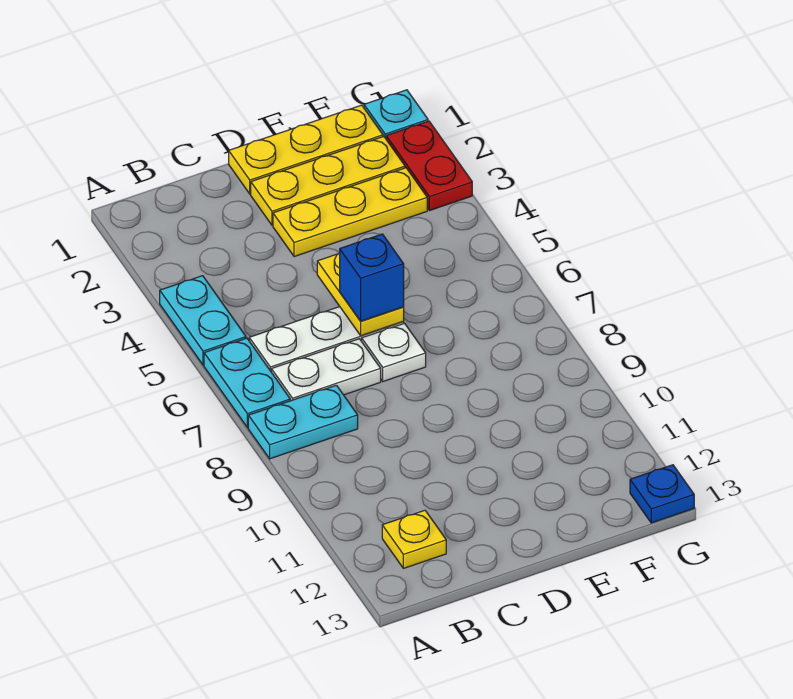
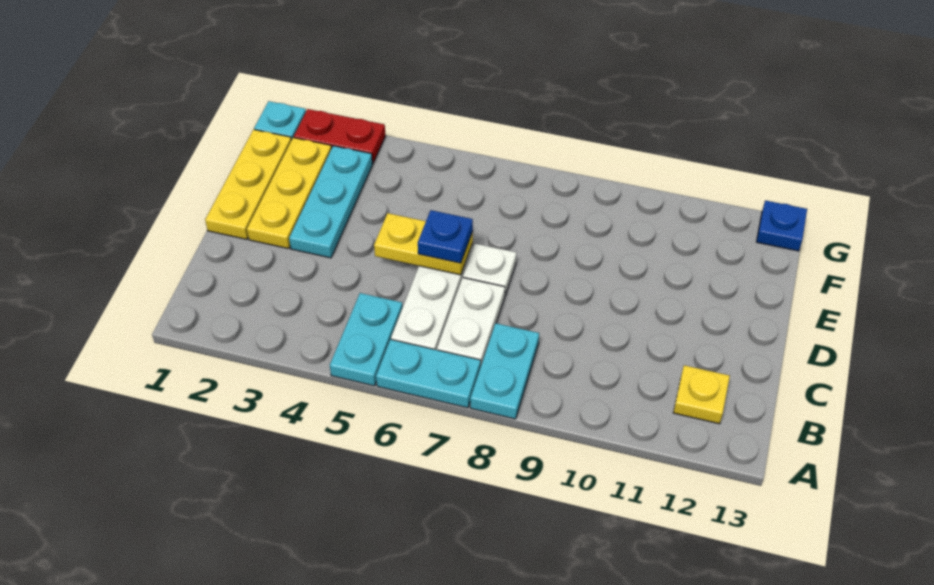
cyan 1x2 plate [160,276,246,365] -> cyan 1x2 plate turned to [330,293,403,386]
yellow 1x3 plate [273,168,427,257] -> cyan 1x3 plate [289,146,373,258]
blue 1x1 brick [340,234,404,321] -> blue 1x1 plate [418,210,473,263]

